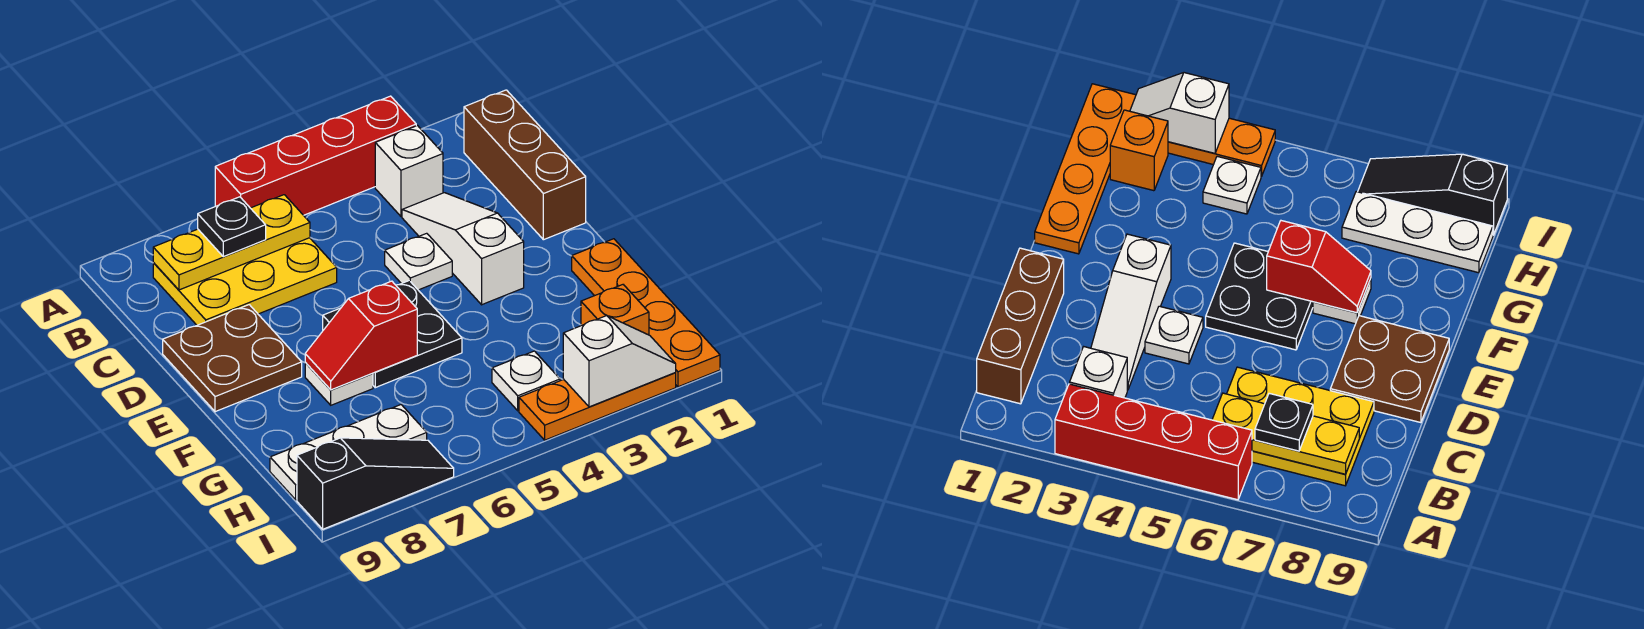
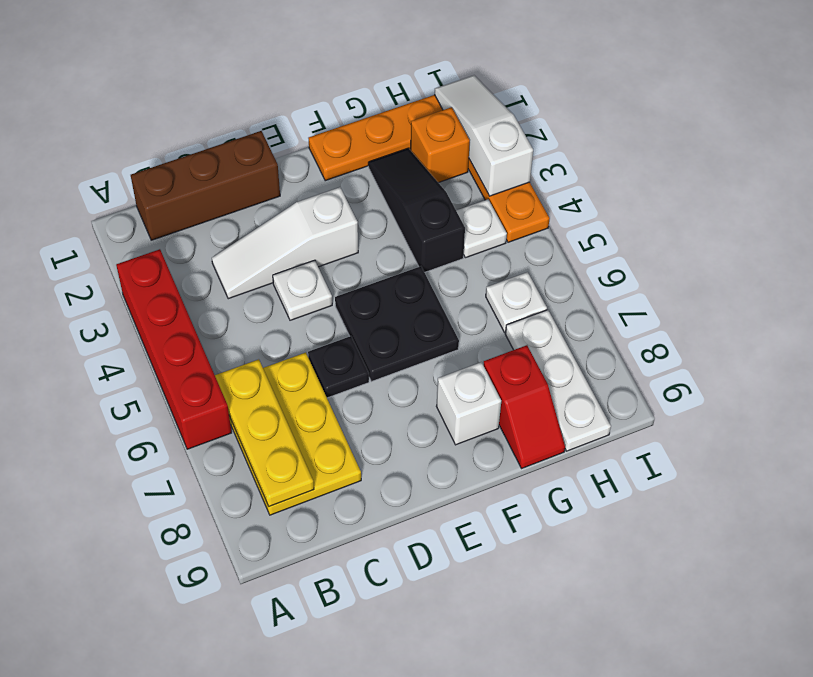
white 1x1 brick [375,126,443,216] -> white 1x1 brick moved to [436,362,501,445]
black 1x1 plate [198,197,266,257] -> black 1x1 plate moved to [308,336,369,398]
brown 2x2 plate [163,305,302,412] -> none
red 1x2 slope [305,281,417,390] -> red 1x2 slope moved to [483,345,565,469]
white 1x1 plate [305,362,373,405] -> white 1x1 plate moved to [486,272,547,333]
white 1x2 slope [563,316,676,407] -> white 1x3 slope [434,75,533,196]
black 1x3 slope [297,438,454,529] -> black 1x3 slope moved to [368,148,465,272]

